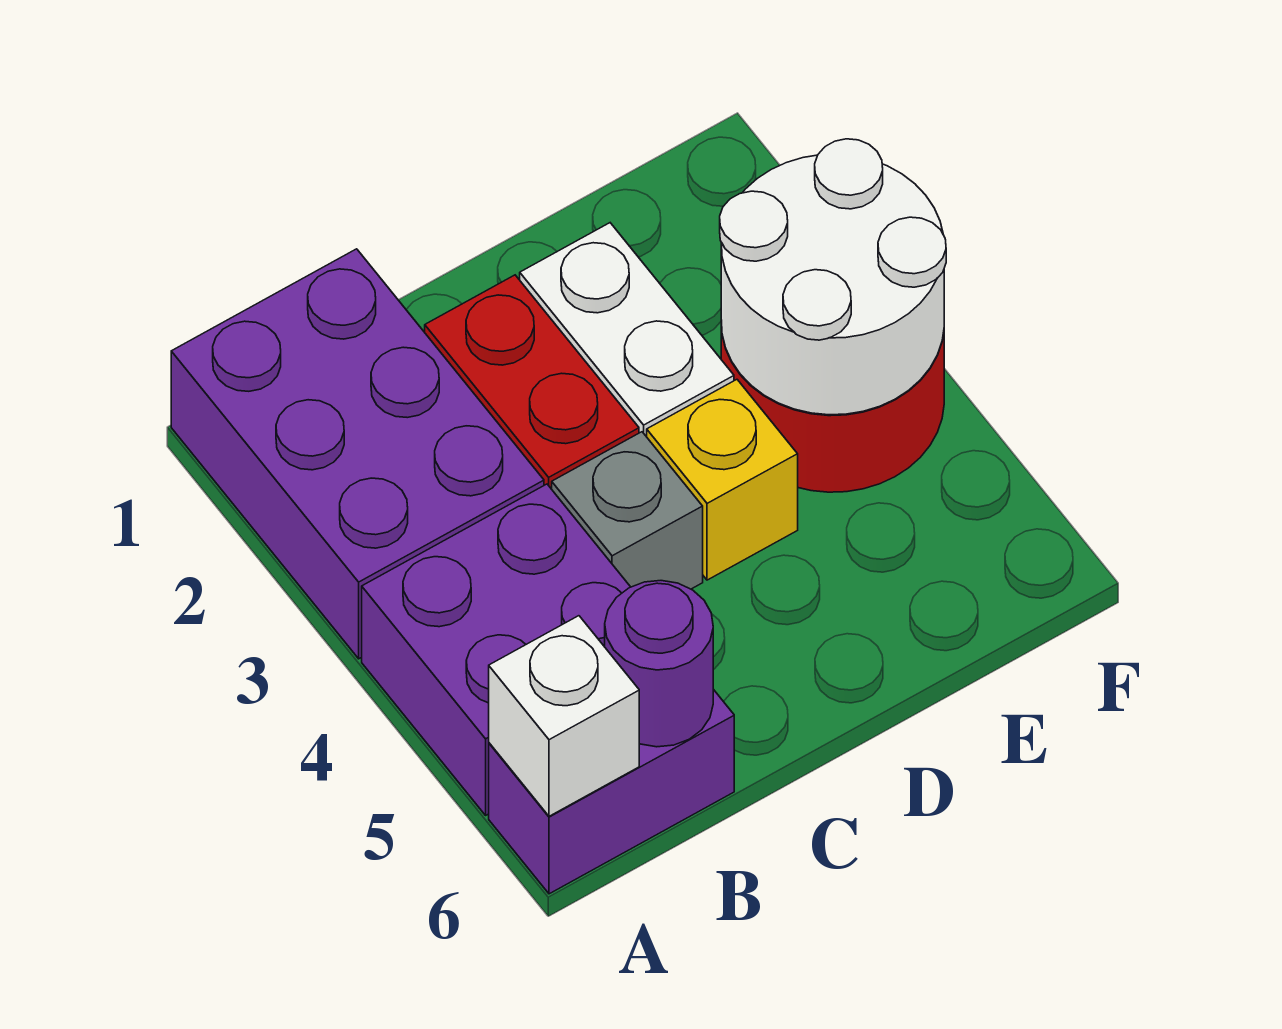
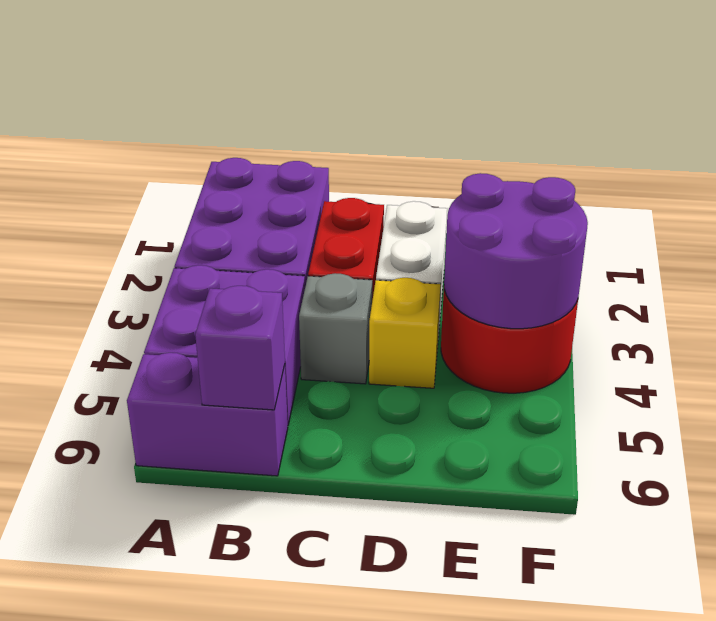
white 1x1 brick [489,616,639,816] -> none
purple 1x1 round brick [605,581,713,747] -> purple 1x1 brick [195,286,285,410]
white 2x2 round brick [720,139,946,415] -> purple 2x2 round brick [444,173,588,329]

